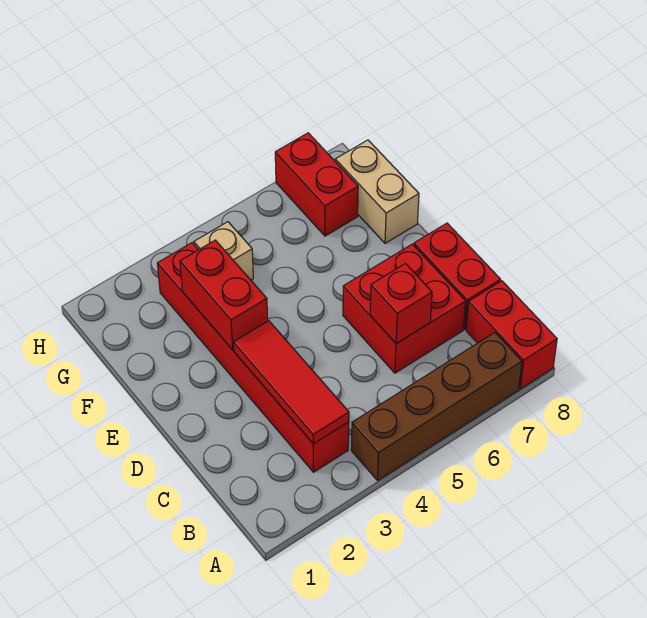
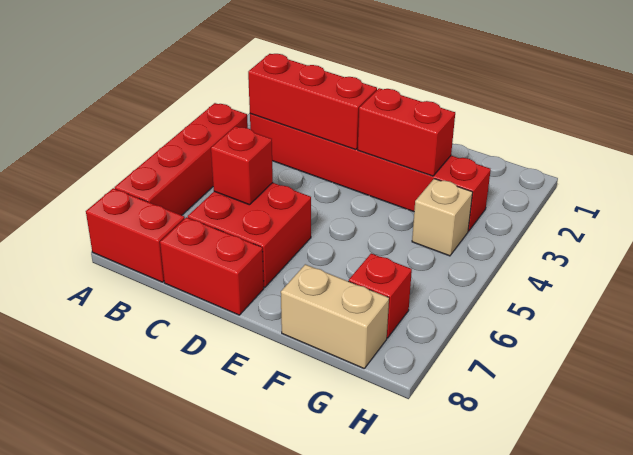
brown 1x4 brick [351,333,522,480] -> red 1x4 brick [115,103,248,215]
red 1x3 tile [234,321,349,444] -> red 1x3 brick [248,54,377,150]
red 1x2 brick [275,133,358,236] -> red 1x1 brick [349,253,412,338]

